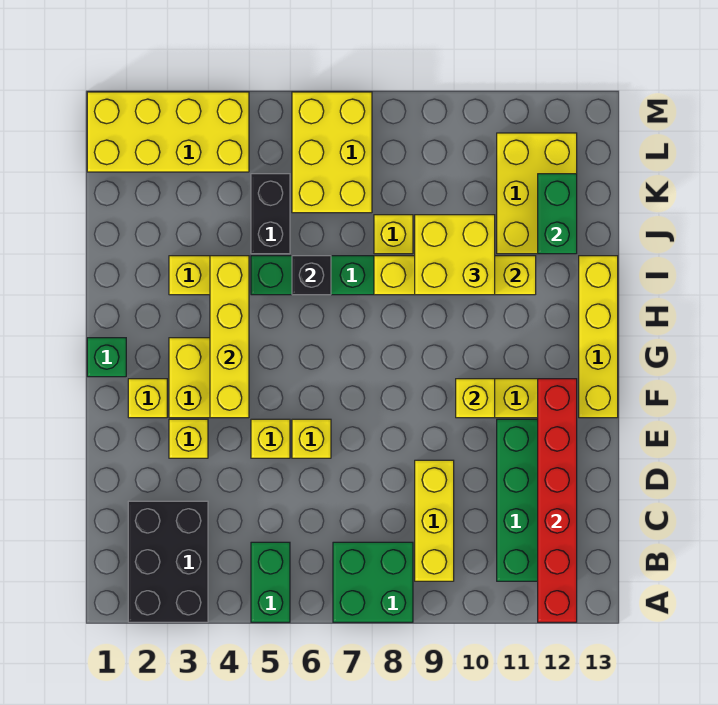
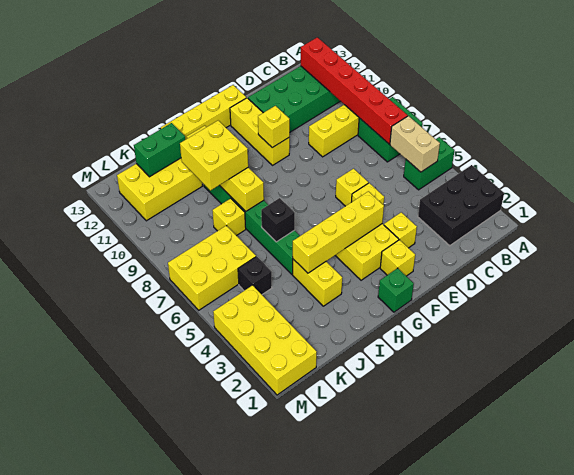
red 1x6 brick [538,379,577,622] -> red 1x6 brick turned to [301,37,408,144]
none -> tan 1x2 brick [390,116,440,172]
black 1x2 brick [251,174,290,254] -> black 1x1 brick [238,256,272,294]

